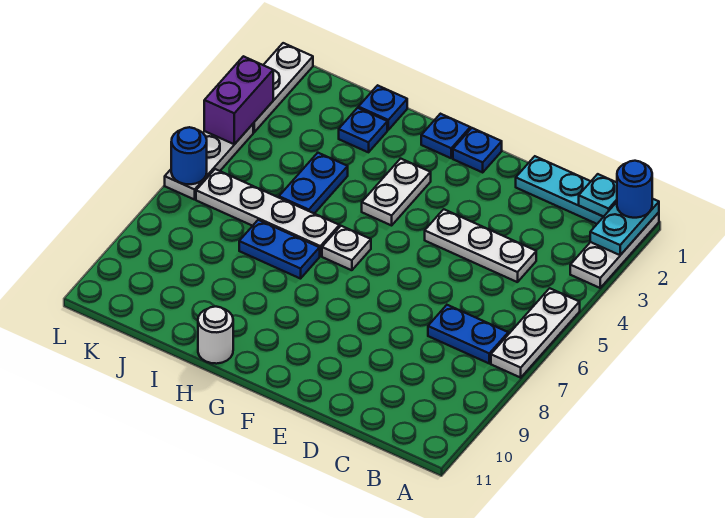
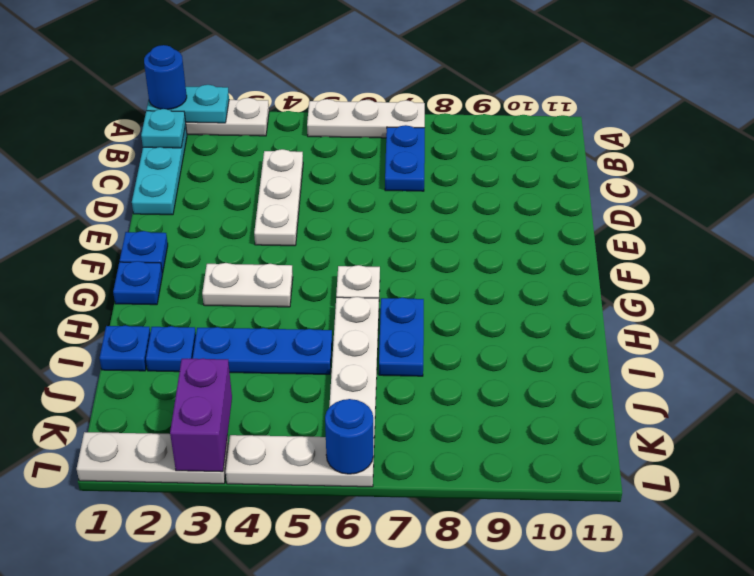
white 1x1 round brick [198,307,233,364] -> none
blue 1x2 plate [279,153,348,214] -> blue 1x3 plate [193,327,332,374]
purple 1x2 brick [204,56,273,144] -> purple 1x2 brick turned to [170,358,232,472]

